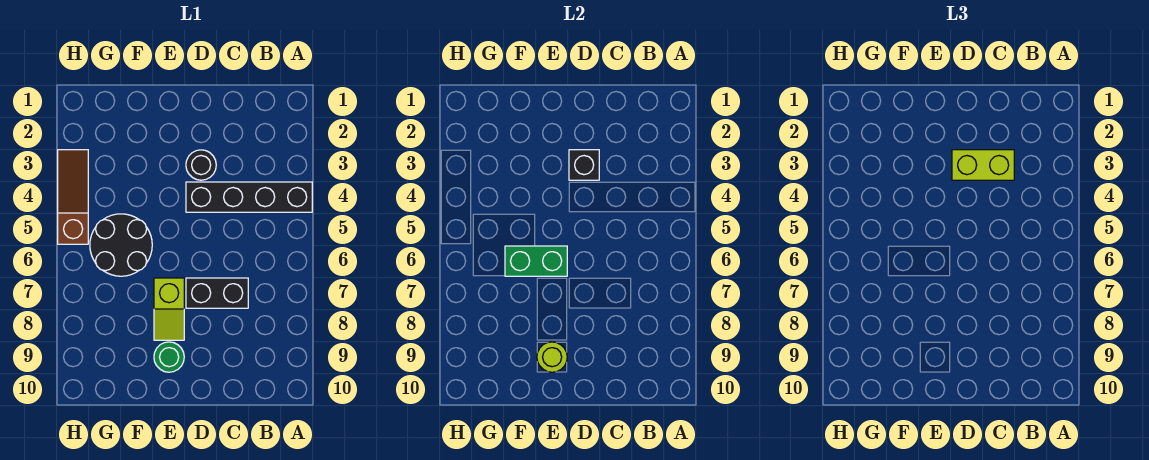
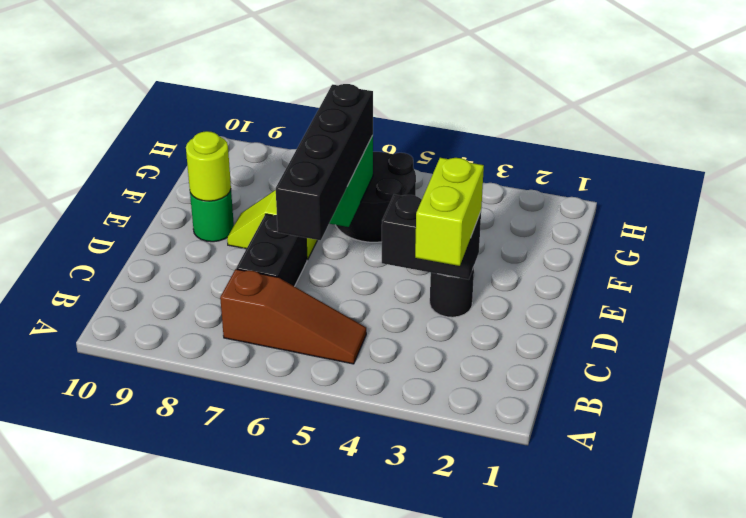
black 1x4 brick [186,182,312,212] -> black 1x4 brick moved to [276,84,373,240]
black 1x1 brick [569,150,599,180] -> black 1x2 brick [382,195,481,279]
brown 1x3 slope [58,150,88,244] -> brown 1x3 slope moved to [220,269,366,364]

